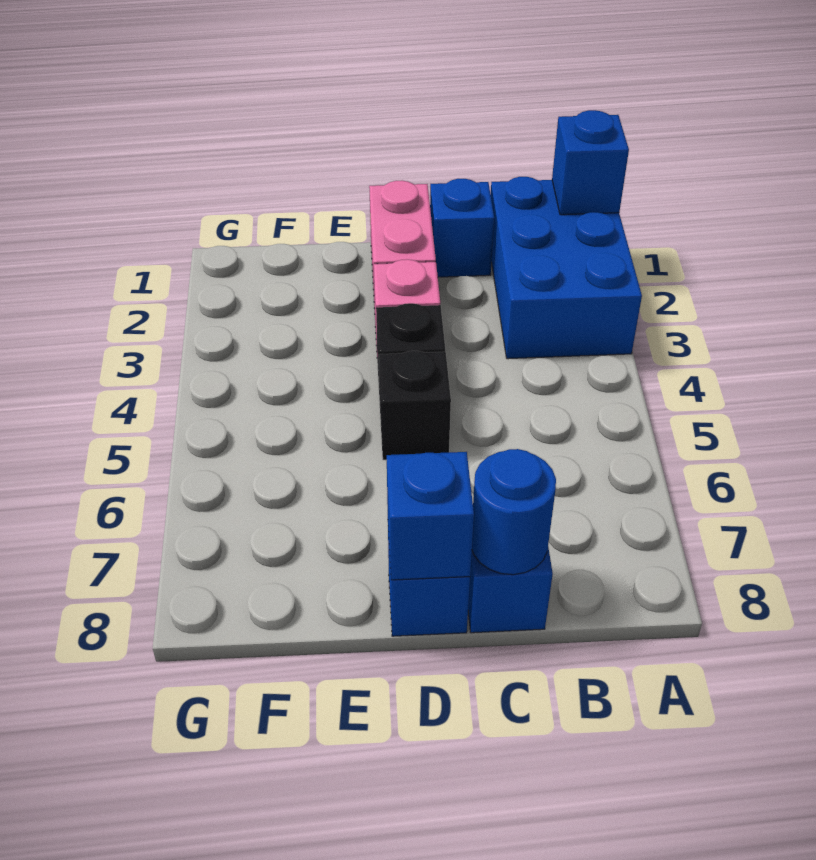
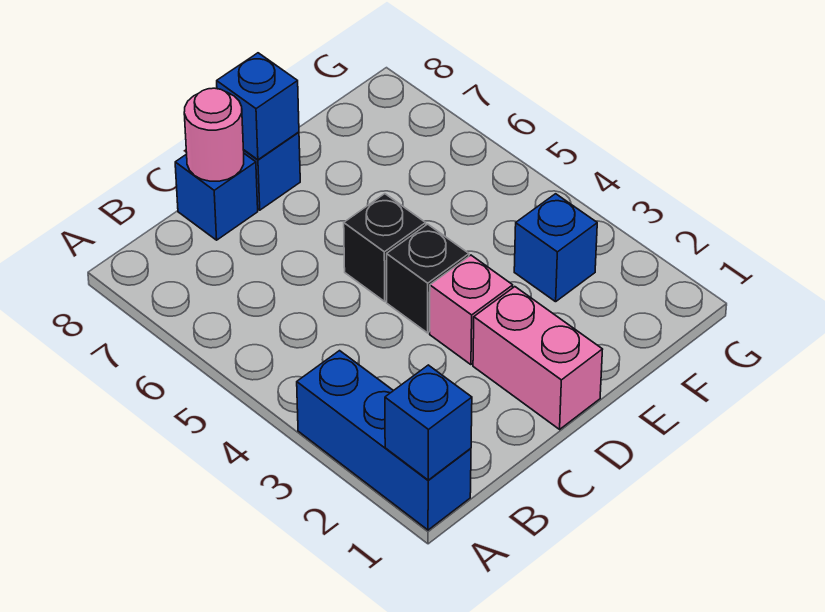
blue 2x3 brick [491,177,642,359] -> blue 1x3 brick [297,351,471,530]
blue 1x1 brick [430,179,494,277] -> blue 1x1 brick moved to [514,194,597,302]
blue 1x1 round brick [472,449,556,575] -> pink 1x1 round brick [184,88,244,181]

